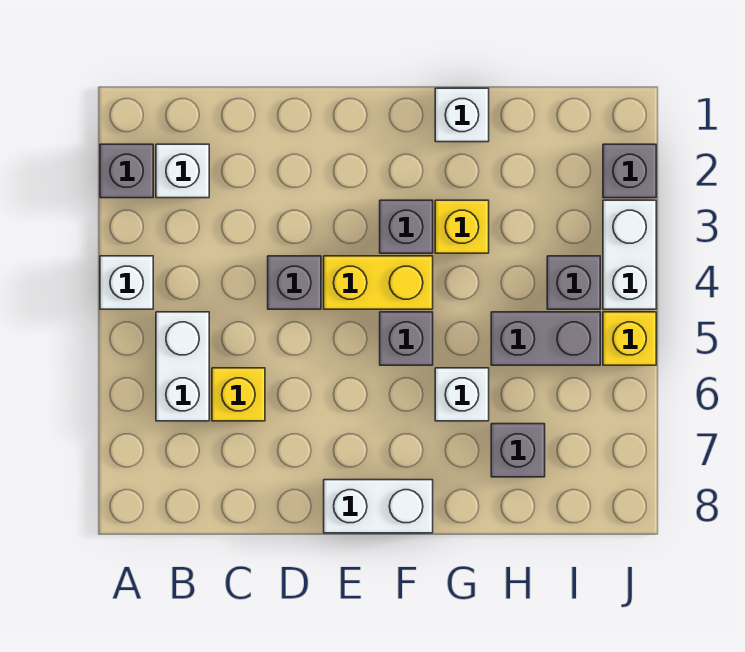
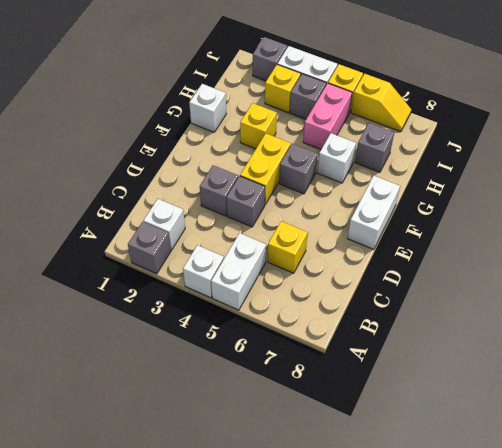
white 1x2 brick [156,312,209,421] -> white 1x2 brick turned to [211,233,266,310]
grey 1x1 brick [380,200,433,253] -> grey 1x1 brick moved to [200,165,238,216]
grey 1x2 brick [491,312,600,365] -> pink 1x2 brick [303,83,352,149]
none -> yellow 1x1 brick [265,65,301,112]
none -> yellow 1x2 slope [351,74,411,132]

